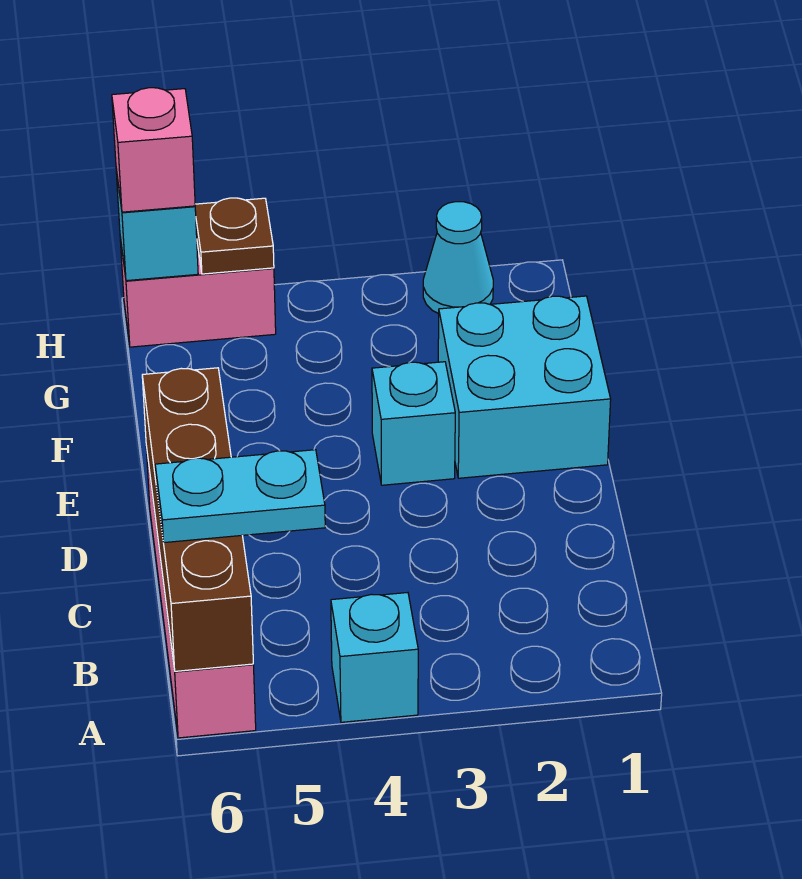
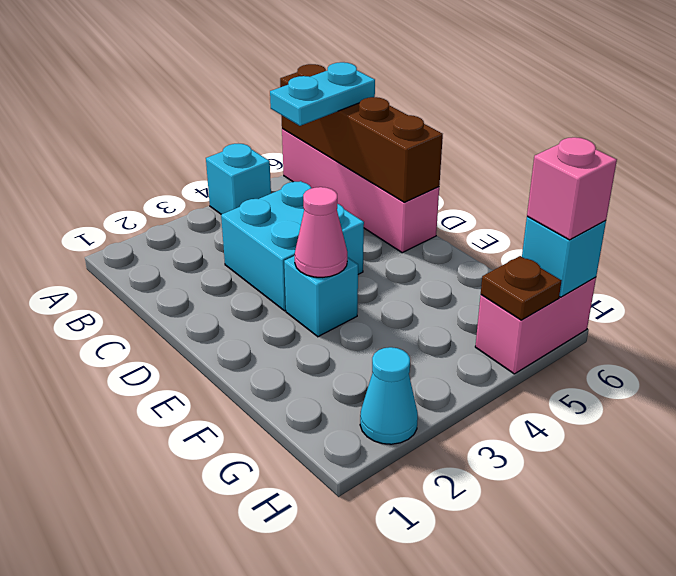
cyan 2x2 brick [438,296,611,478] -> cyan 2x2 brick moved to [221,181,364,311]
none -> pink 1x1 cone [295,187,347,277]

